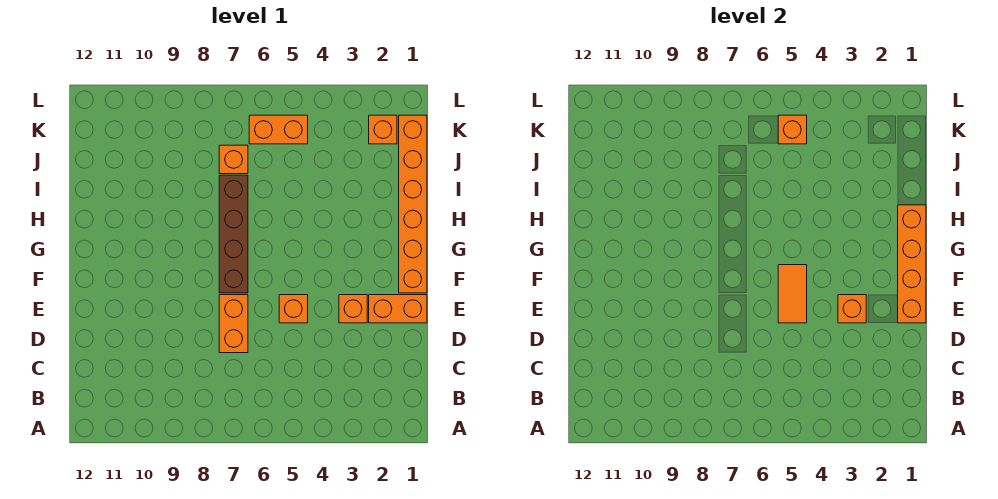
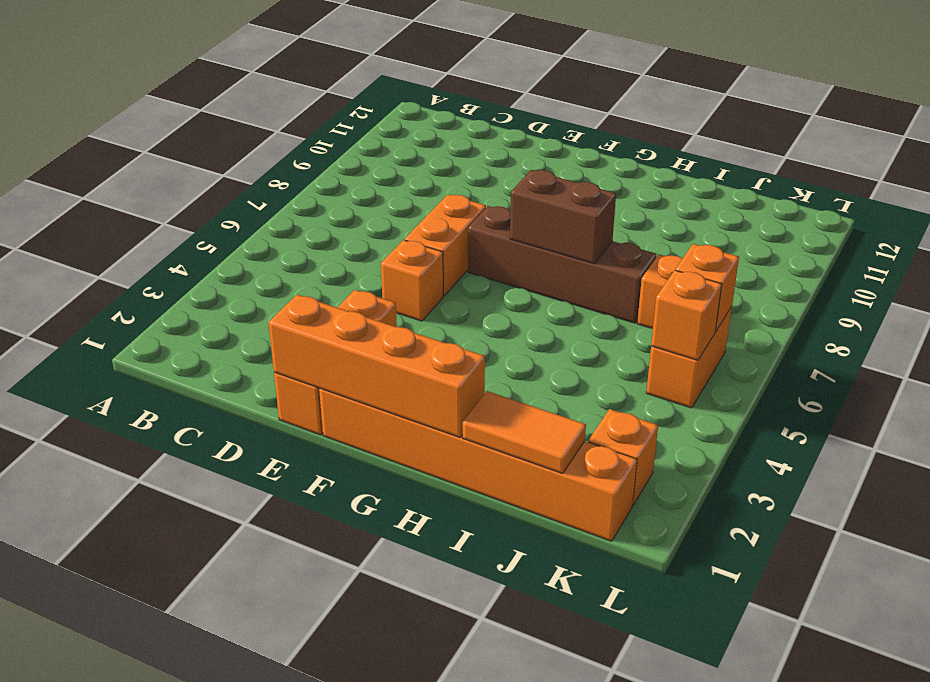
orange 1x2 brick [219,295,248,353] -> orange 1x2 brick turned to [404,195,486,296]
orange 1x1 brick [838,295,866,323] -> orange 1x1 brick moved to [675,244,739,332]
orange 1x2 tile [778,265,807,323] -> orange 1x2 tile moved to [463,391,586,473]
none -> brown 1x2 brick [510,170,616,264]

